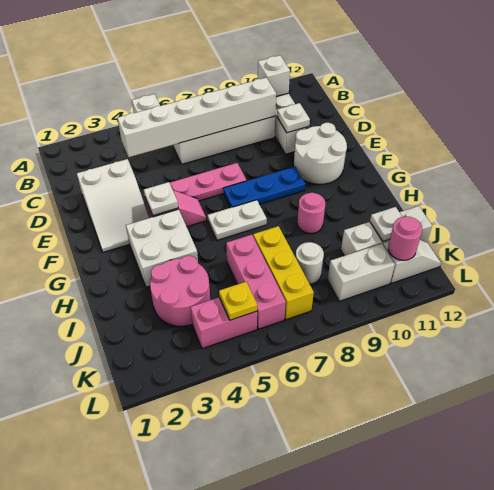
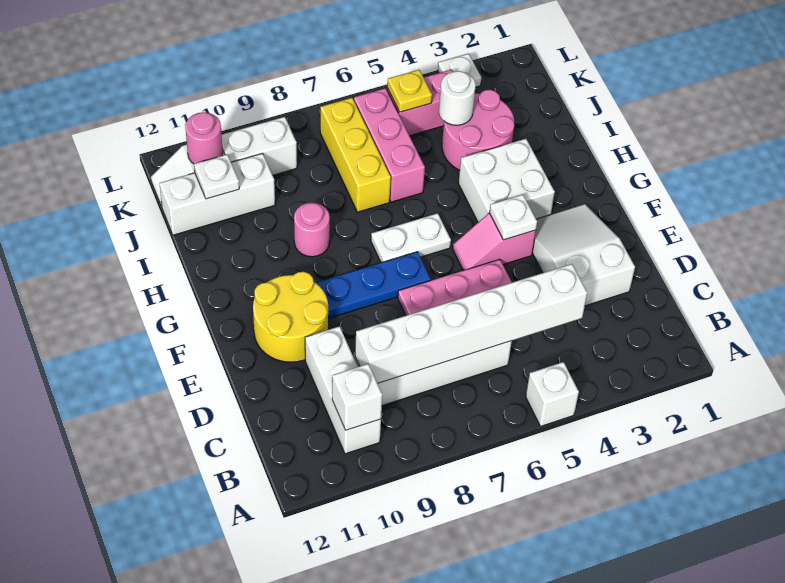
white 1x1 plate [277,103,310,133] -> white 1x1 plate moved to [438,54,481,87]
white 2x2 round brick [294,123,347,184] -> yellow 2x2 round brick [253,272,328,362]
white 1x1 round brick [295,242,324,284] -> white 1x1 round brick moved to [439,71,476,125]

